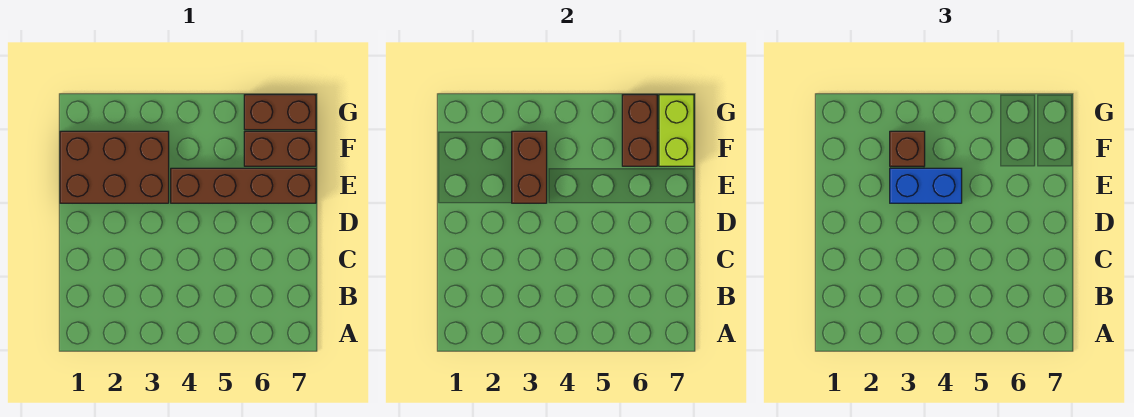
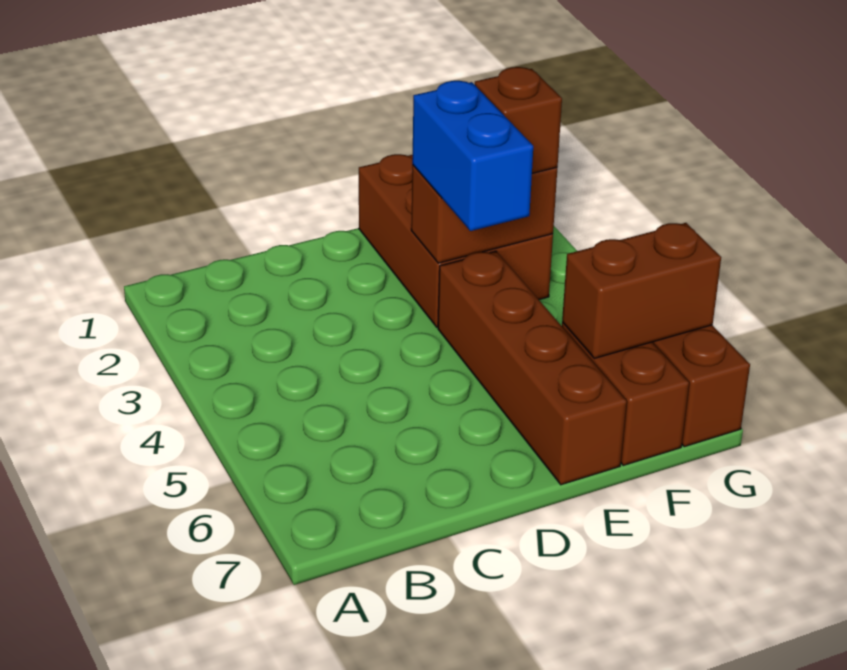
lime 1x2 brick [659,95,694,166] -> none

